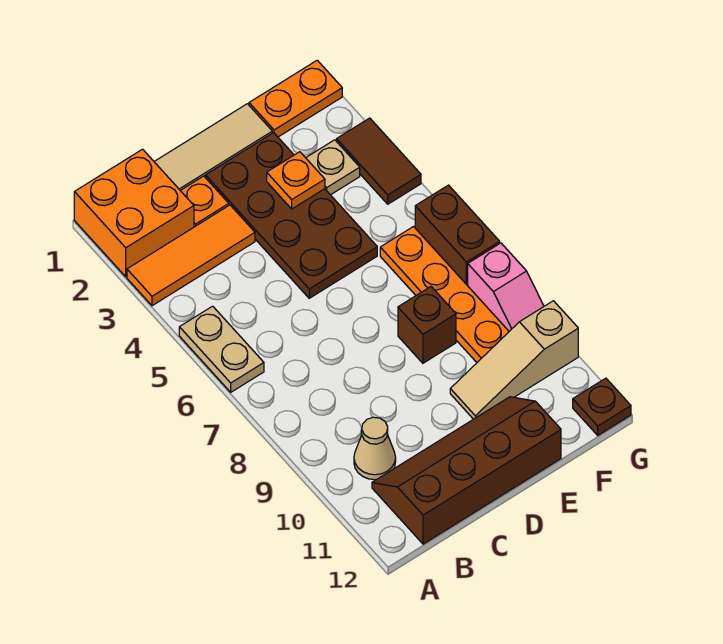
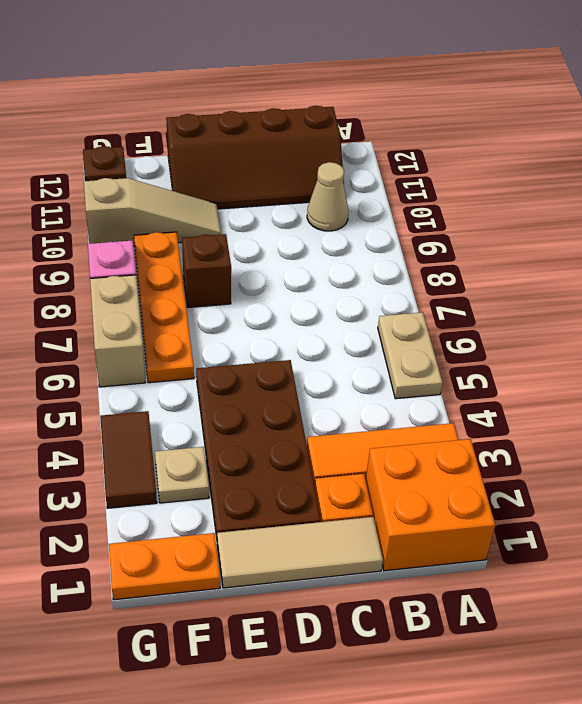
orange 1x1 plate [267,152,325,209] -> none
brown 1x2 brick [415,185,500,286] -> tan 1x2 brick [90,275,146,387]

